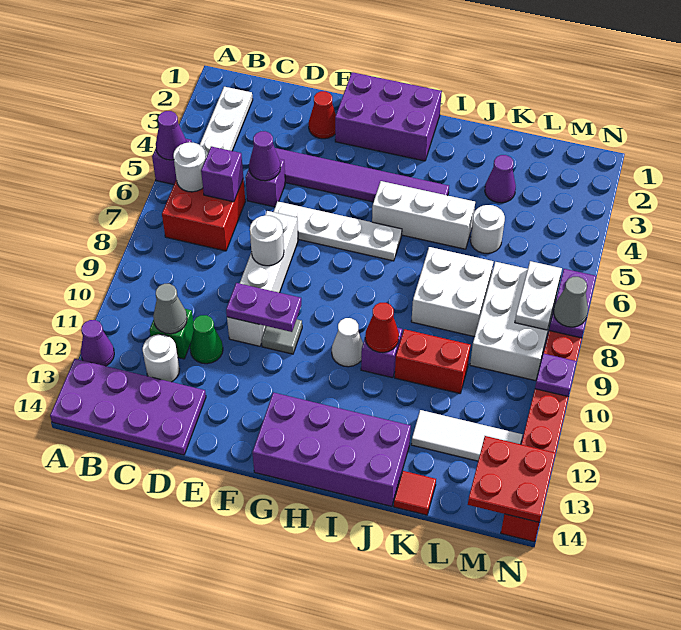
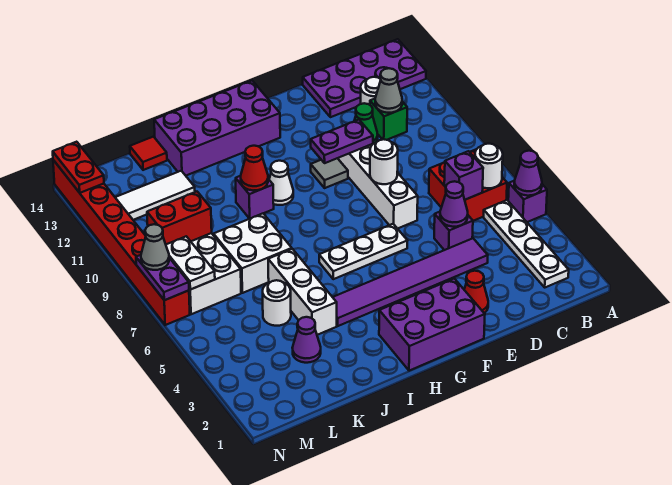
purple 1x1 cone [81,320,114,366] -> none
white 1x4 plate [274,201,402,261] -> white 1x3 plate [319,224,407,279]
white 1x3 brick [372,181,475,249] -> white 1x3 brick turned to [268,249,337,335]
red 1x2 brick [395,329,471,393] -> red 1x2 brick moved to [147,192,212,244]
red 2x2 plate [468,436,555,522] -> red 1x2 plate [53,142,104,193]
purple 1x1 plate [535,353,577,397] -> none

